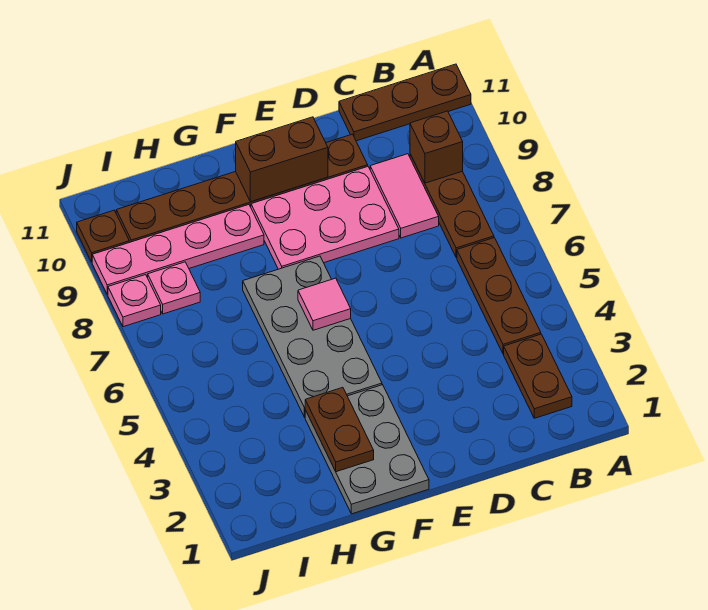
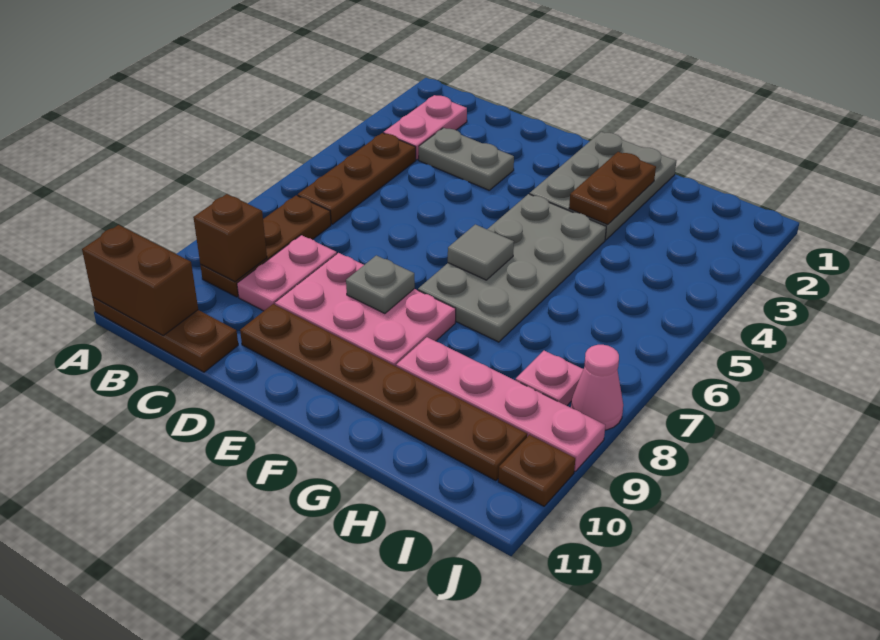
brown 1x2 plate [504,334,572,418] -> pink 1x2 plate [384,95,467,160]
none -> grey 1x2 plate [419,128,514,190]
pink 1x2 tile [370,154,439,238] -> pink 1x2 plate [237,235,337,311]
none -> grey 1x1 plate [346,255,415,314]
brown 1x2 brick [236,117,328,202] -> brown 1x2 brick moved to [82,225,198,335]
pink 1x1 tile [298,278,351,330] -> grey 1x1 tile [448,224,514,280]
pink 1x1 plate [108,275,161,327] -> pink 1x1 cone [571,345,623,430]

